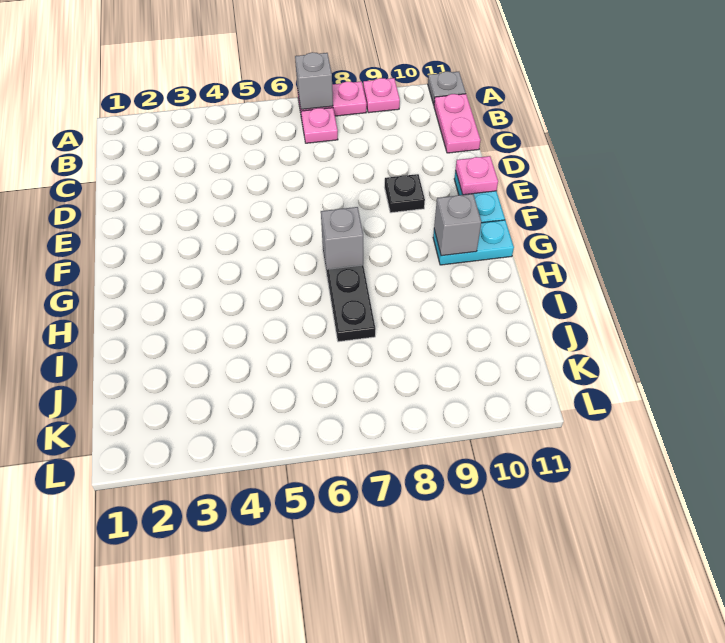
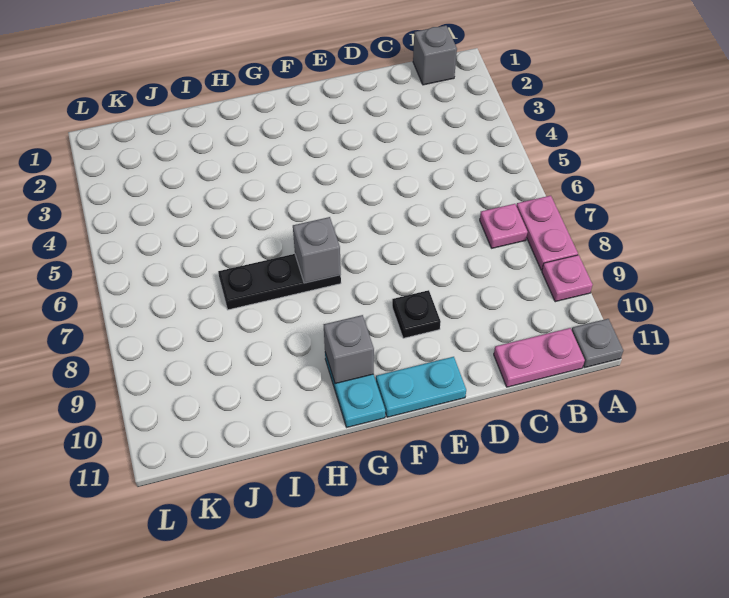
grey 1x1 brick [295,52,333,109] -> grey 1x1 brick moved to [413,25,457,85]
pink 1x1 plate [456,156,498,195] -> none

